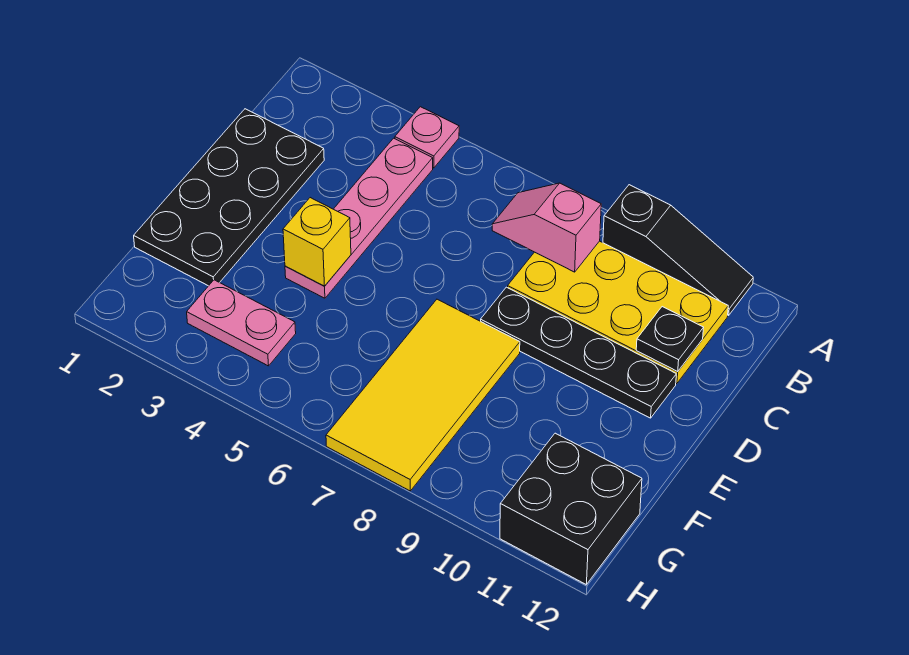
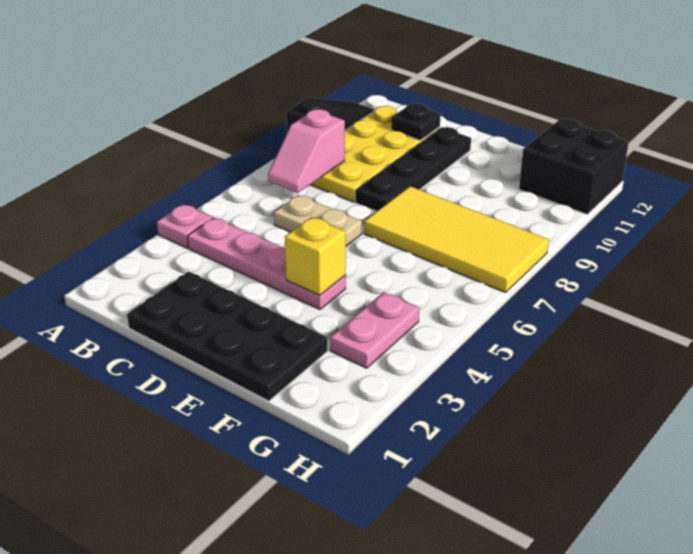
none -> tan 1x2 plate [274,195,362,246]

